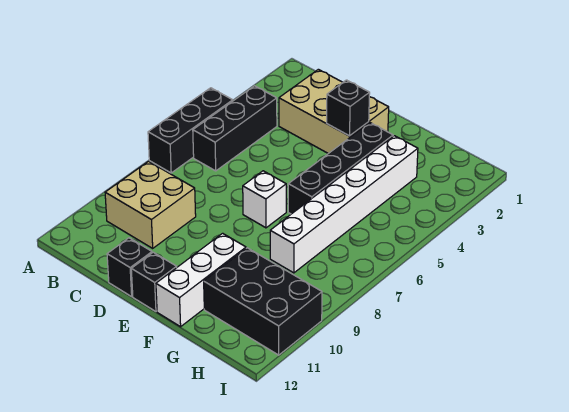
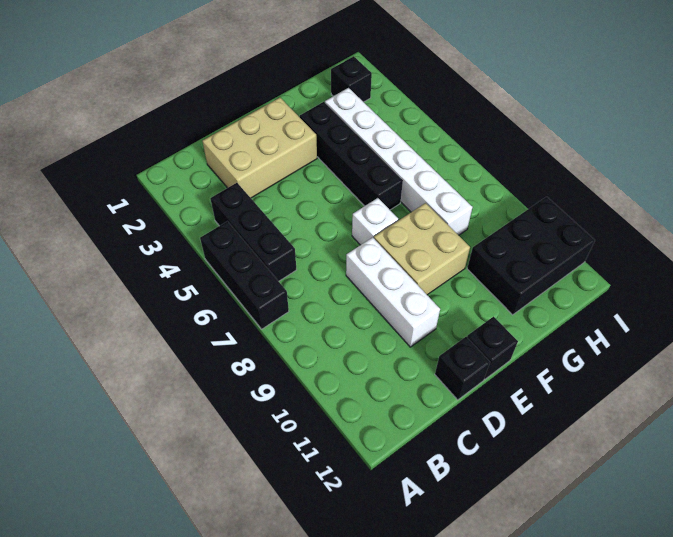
tan 2x2 brick [105,161,196,248] -> tan 2x2 brick moved to [374,203,470,295]
black 1x1 brick [327,80,370,136] -> black 1x1 brick moved to [331,56,372,102]
white 1x3 brick [156,233,246,327] -> white 1x3 brick moved to [346,237,440,347]

